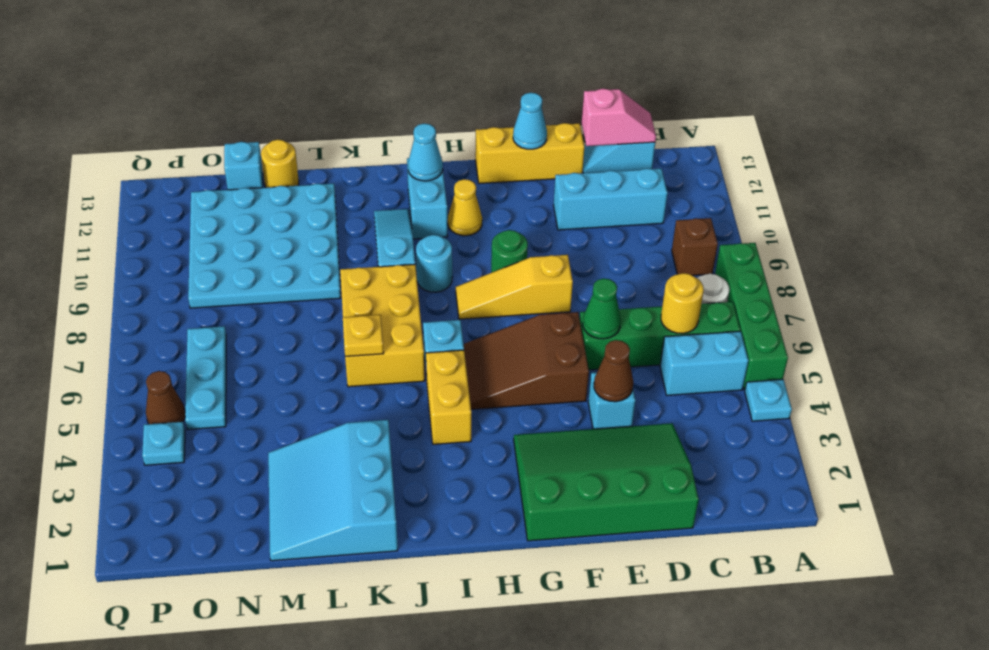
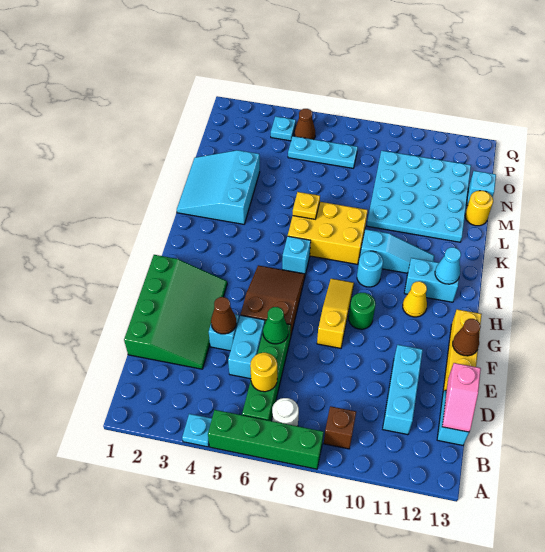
cyan 1x2 brick [660,331,748,395] -> cyan 1x2 brick moved to [228,315,265,379]
cyan 1x1 cone [513,93,547,149] -> brown 1x1 cone [453,319,481,356]
yellow 1x2 brick [426,350,471,444] -> none
cyan 3x3 slope [268,420,398,561] -> cyan 3x3 slope turned to [177,150,260,224]

